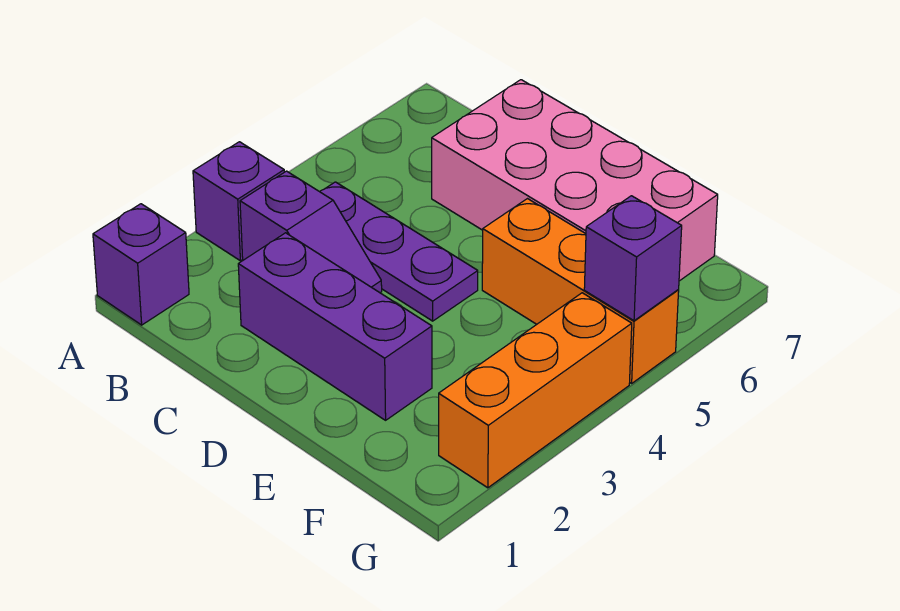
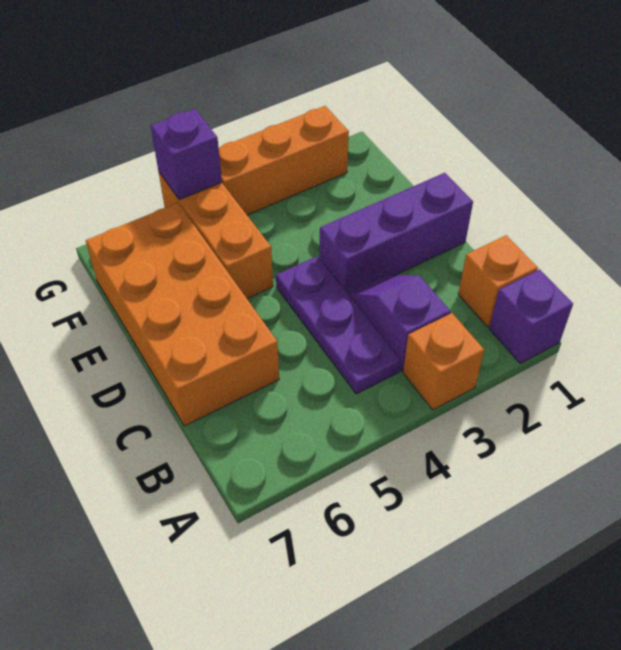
purple 1x1 brick [193,142,284,261] -> orange 1x1 brick [403,313,484,410]
none -> orange 1x1 brick [458,235,538,327]
purple 1x3 brick [238,233,432,420] -> purple 1x3 brick turned to [320,173,473,293]
pink 2x4 brick [432,80,718,281] -> orange 2x4 brick [86,203,279,426]

